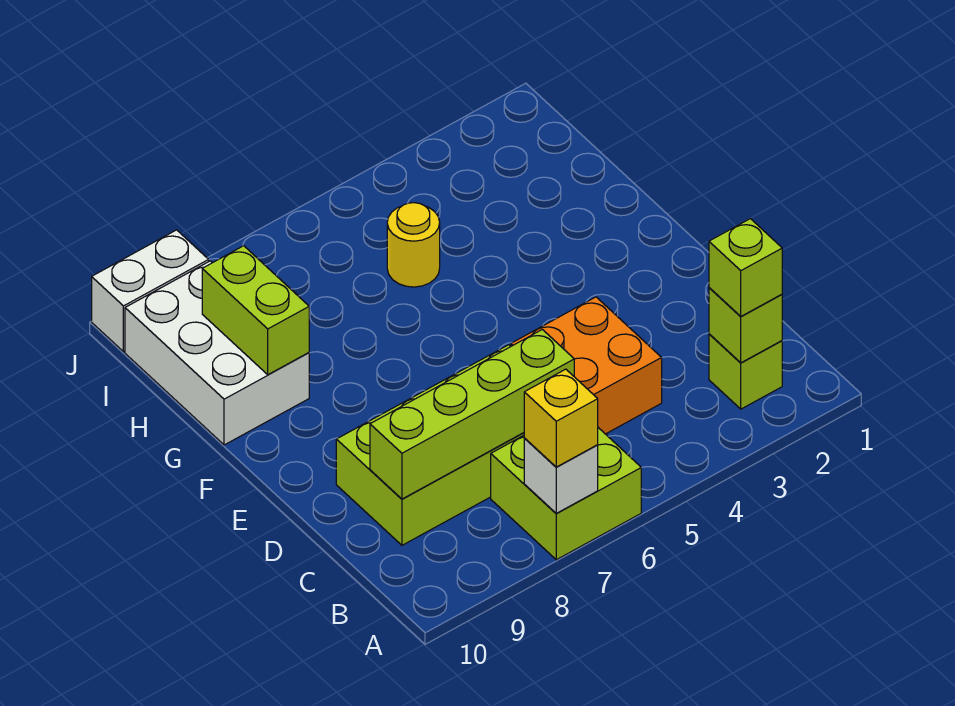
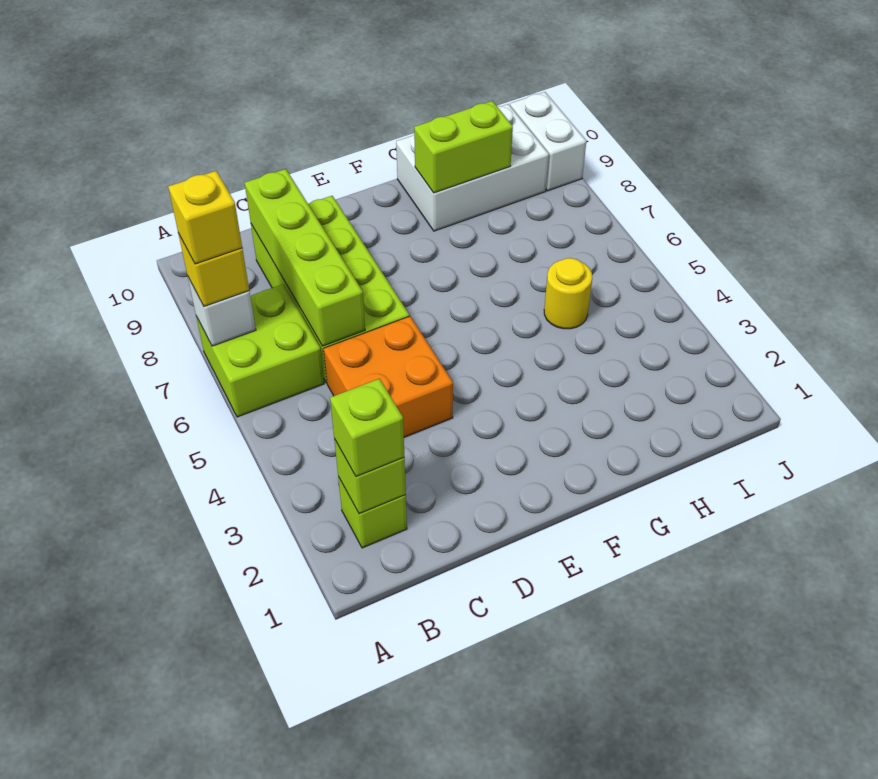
none -> yellow 1x1 brick [168,171,242,264]

